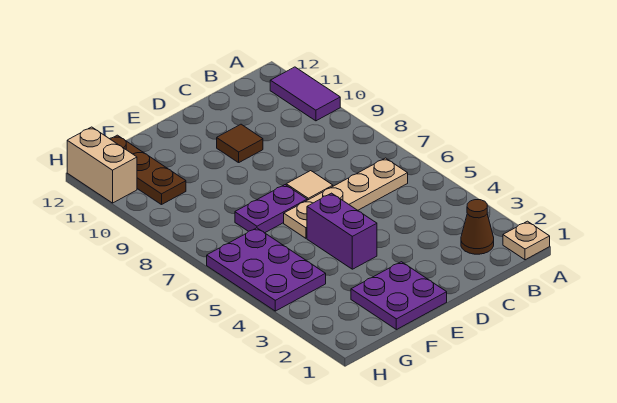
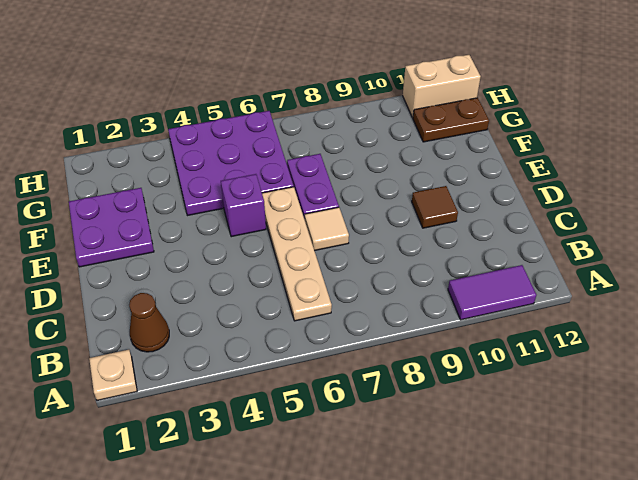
purple 1x2 brick [307,193,377,269] -> purple 1x1 brick [221,174,266,237]
purple 2x3 plate [207,228,326,311] -> purple 3x3 plate [168,111,294,216]
brown 1x3 plate [110,135,186,205] -> brown 1x2 plate [413,98,489,142]

